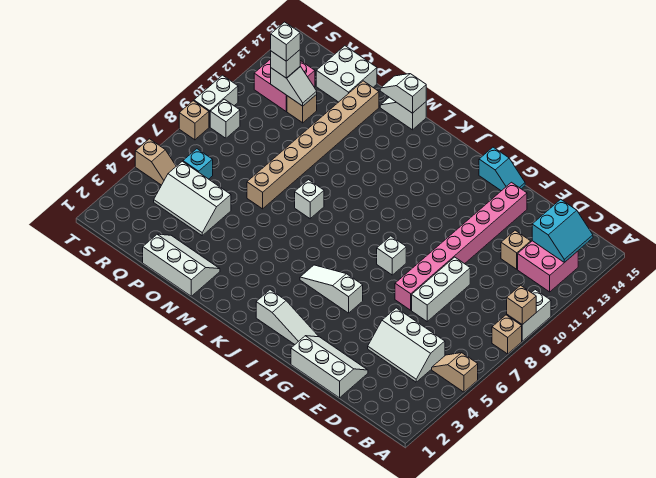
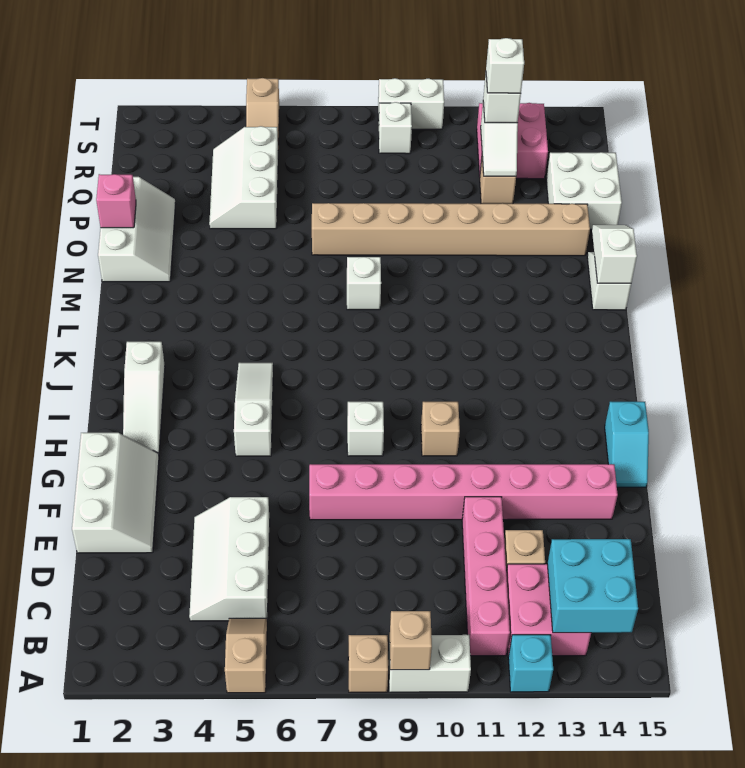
none -> pink 1x4 brick [462,497,510,656]
cyan 2x2 slope [532,199,593,263] -> cyan 2x2 brick [547,539,638,633]
white 1x3 brick [412,257,470,321] -> none
none -> pink 1x1 brick [96,174,136,228]
cyan 1x1 brick [183,149,213,179] -> cyan 1x1 brick moved to [508,635,553,692]
tan 1x1 brick [179,101,209,140] -> tan 1x1 brick moved to [421,402,460,456]

